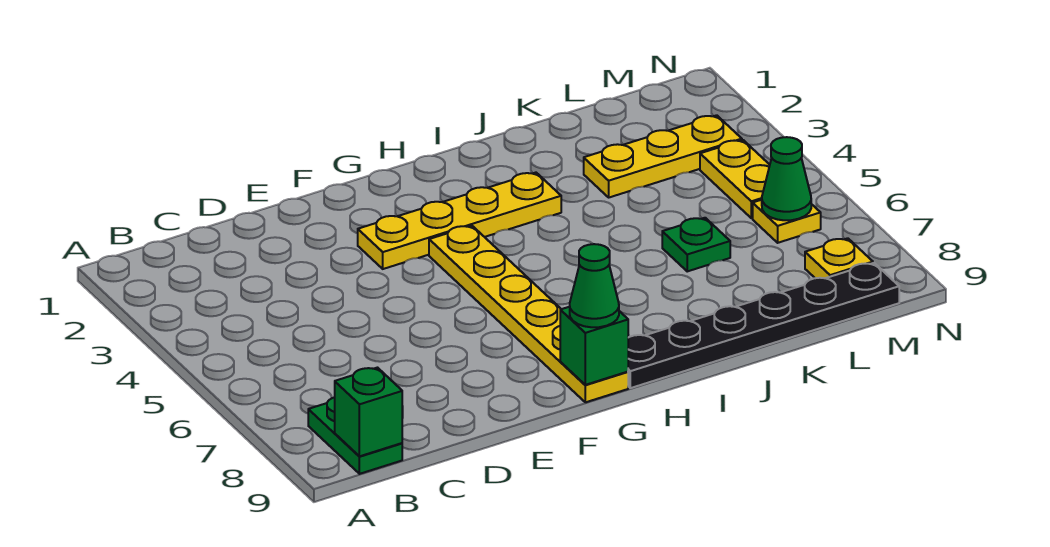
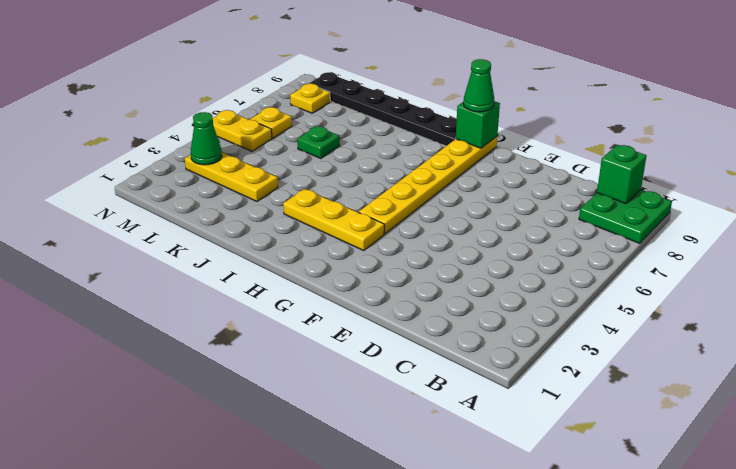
green 1x2 plate [308,397,402,474] -> green 2x2 plate [579,190,672,244]
yellow 1x4 plate [358,173,561,269] -> yellow 1x3 plate [283,189,384,251]
yellow 1x2 plate [700,140,770,218] -> yellow 1x2 plate turned to [213,110,272,151]
green 1x1 cone [762,137,811,220] -> green 1x1 cone moved to [191,112,222,165]

